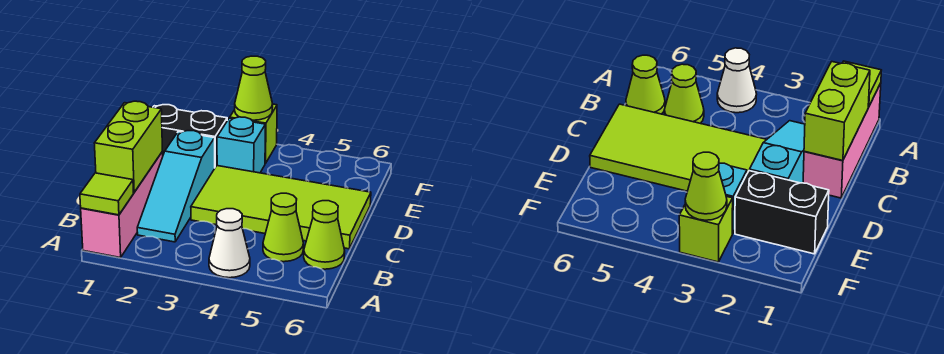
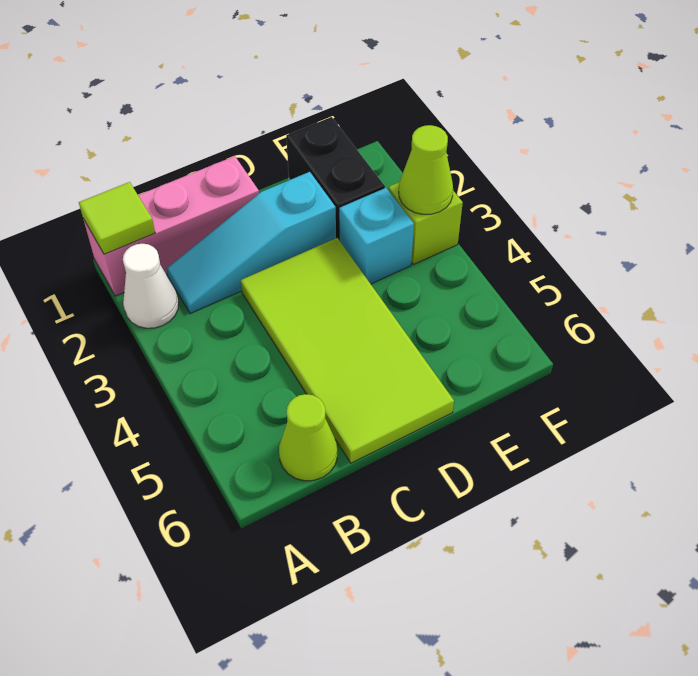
white 1x1 cone [209,209,250,278] -> white 1x1 cone moved to [123,244,179,328]
lime 1x2 brick [94,101,162,192] -> none
lime 1x1 cone [263,193,303,262] -> none

